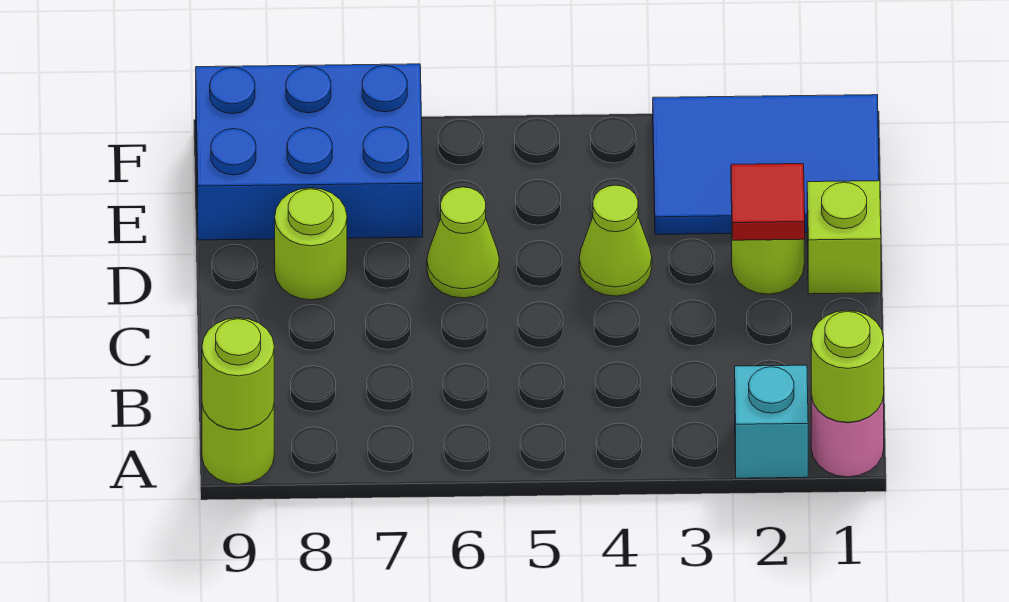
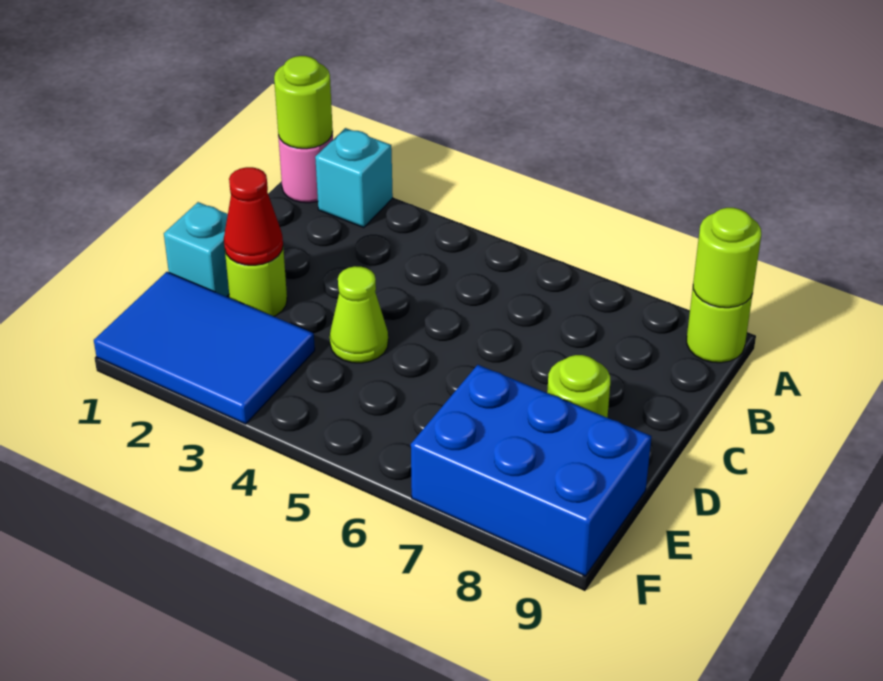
lime 1x1 brick [807,181,881,294] -> cyan 1x1 brick [164,202,229,297]
red 1x1 tile [731,164,805,240] -> red 1x1 cone [224,167,283,265]
lime 1x1 cone [427,187,499,298] -> none

